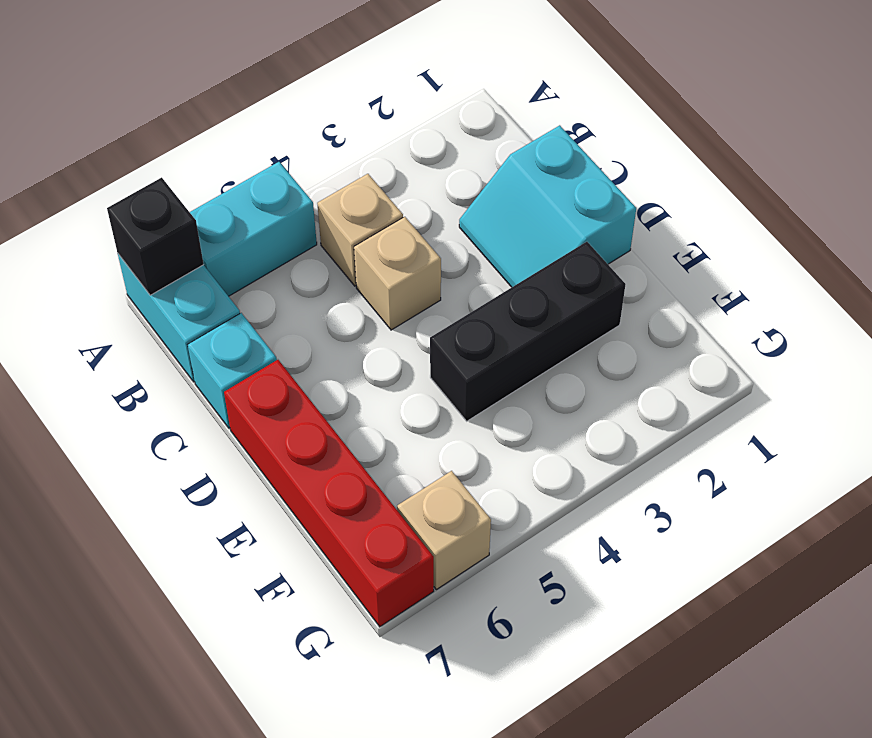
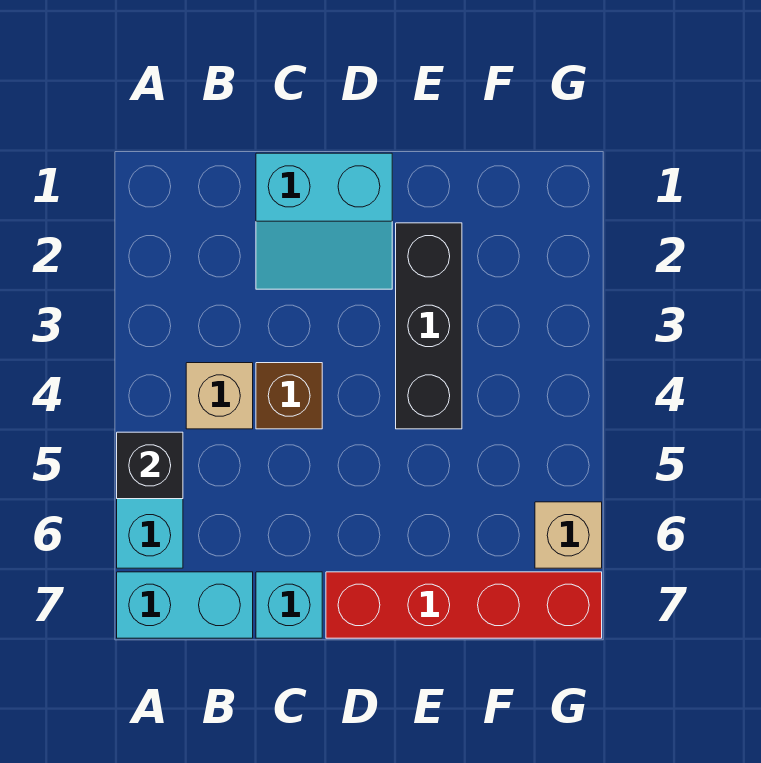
black 1x1 brick [107,178,204,295] -> black 1x1 brick moved to [117,432,183,499]
tan 1x1 brick [354,217,441,330] -> brown 1x1 brick [256,363,322,429]

